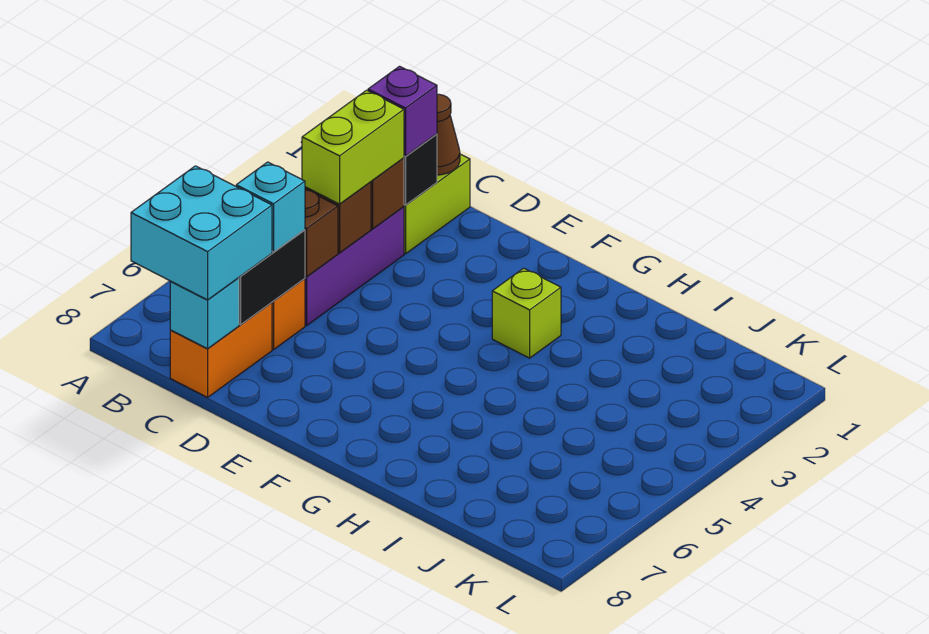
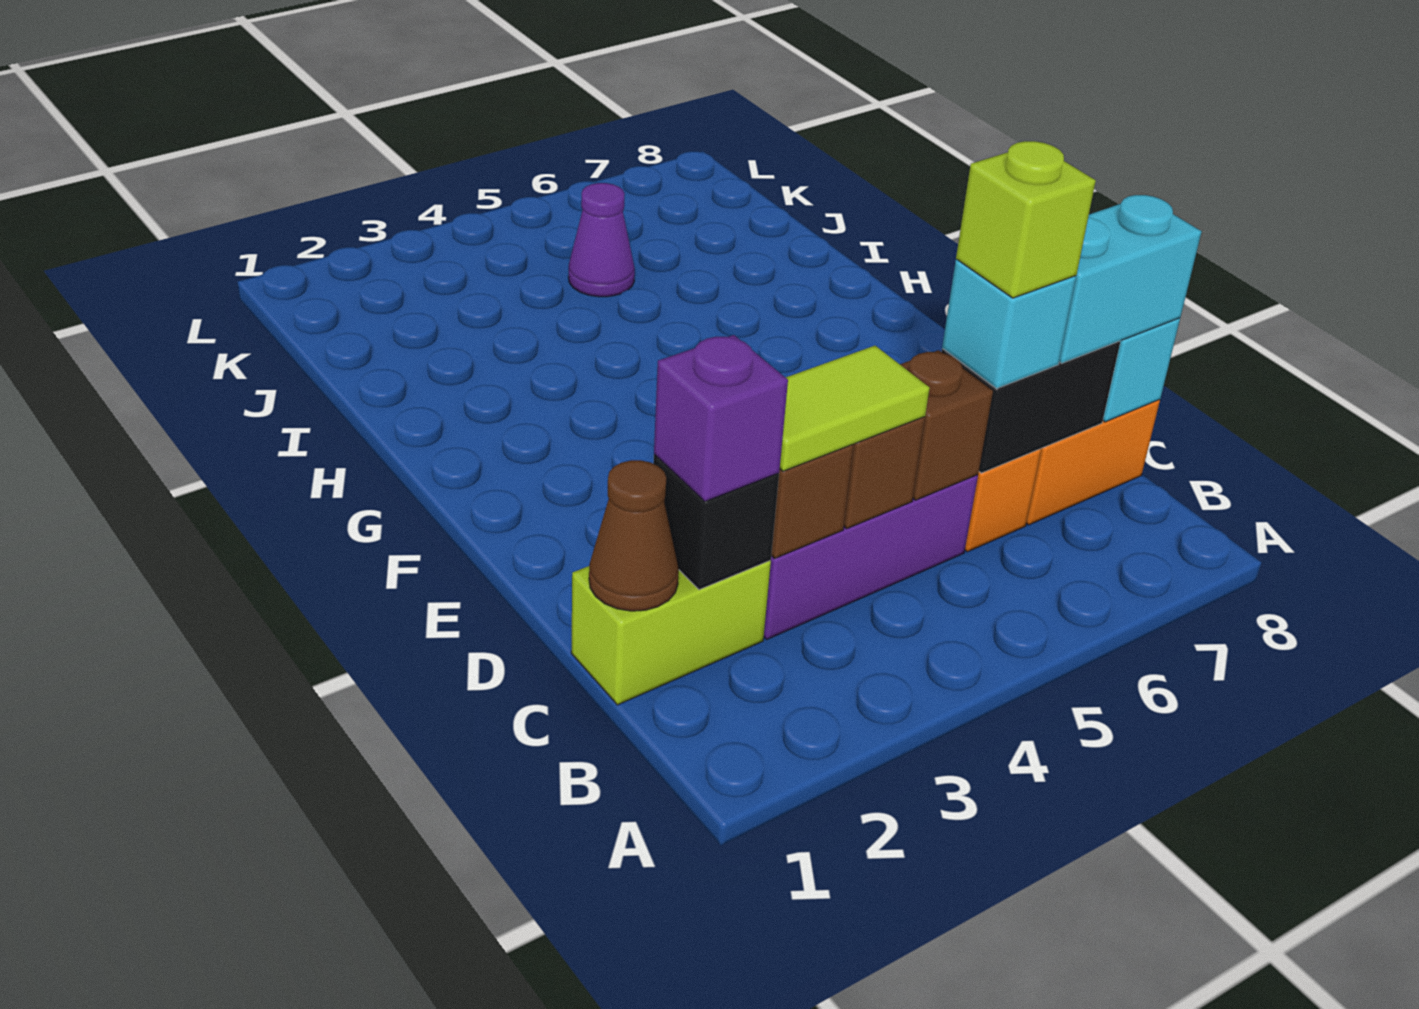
cyan 2x2 brick [131,166,272,300] -> cyan 1x2 brick [1059,195,1202,363]
lime 1x2 brick [302,90,404,204] -> lime 1x2 tile [780,346,929,471]
lime 1x1 brick [492,268,561,358] -> lime 1x1 brick moved to [956,141,1096,298]
none -> purple 1x1 cone [569,183,635,297]

